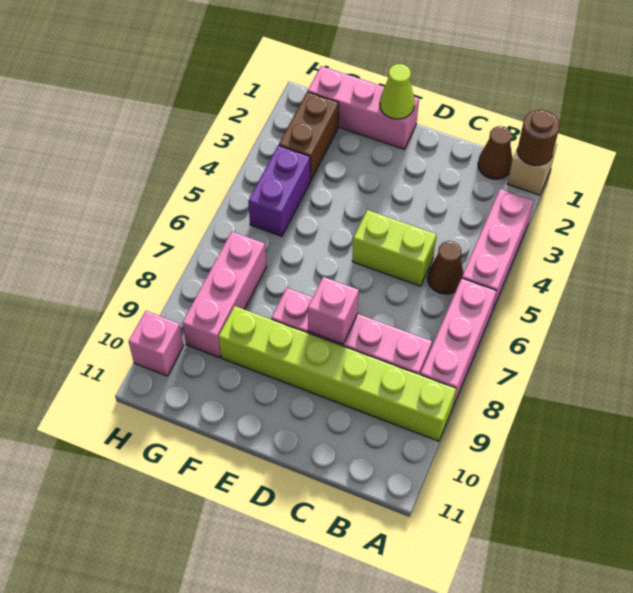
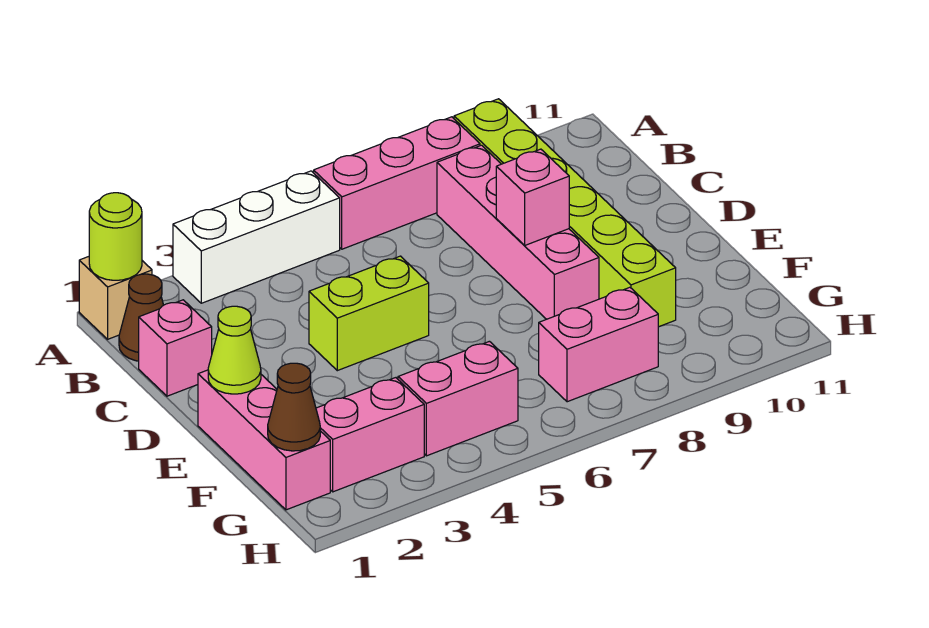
brown 1x1 round brick [518,110,560,166] -> lime 1x1 round brick [89,193,142,280]
pink 1x3 brick [462,189,534,311] -> white 1x3 brick [173,171,340,303]
brown 1x1 cone [428,241,464,294] -> brown 1x1 cone moved to [268,363,320,451]
lime 1x2 brick [352,210,437,286] -> lime 1x2 brick turned to [309,256,429,371]
brown 1x2 brick [279,92,339,180] -> pink 1x2 brick [316,378,424,492]
purple 1x2 brick [248,146,310,236] -> pink 1x2 brick [398,341,518,456]
pink 1x3 brick [182,232,266,358] -> pink 1x2 brick [539,287,658,402]
pink 1x1 brick [129,311,184,376] -> pink 1x1 brick moved to [139,300,212,396]

